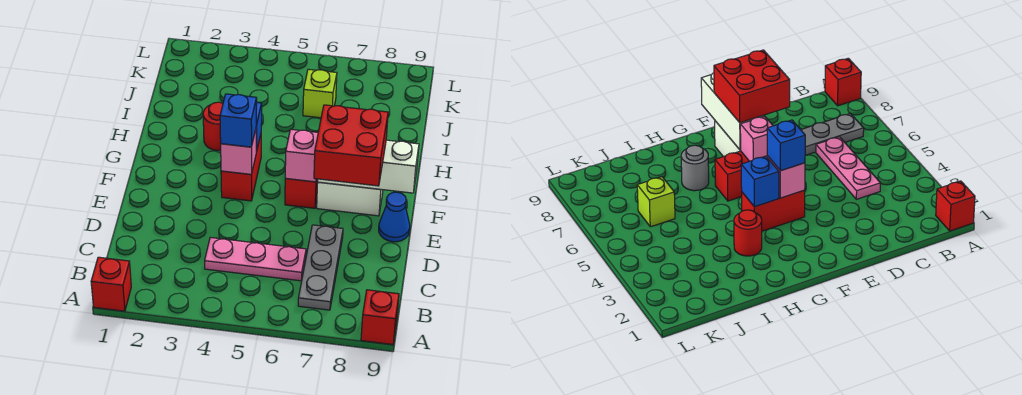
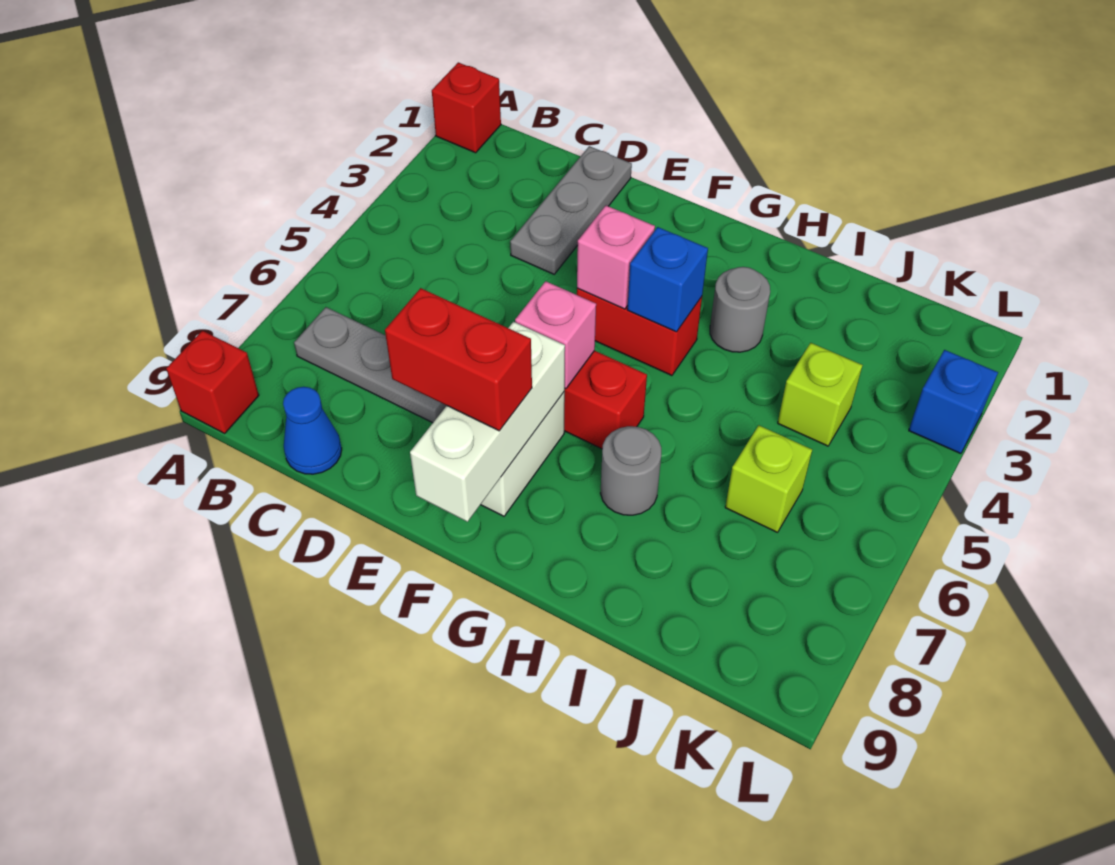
pink 1x3 plate [205,237,306,281] -> none
none -> grey 1x3 plate [510,146,632,274]
red 2x2 brick [314,105,388,186] -> red 1x2 brick [385,288,532,431]
blue 1x1 cone [379,192,410,242] -> blue 1x1 cone moved to [283,387,342,474]
blue 1x1 brick [220,94,257,147] -> blue 1x1 brick moved to [909,350,998,454]
red 1x1 round brick [203,102,223,150] -> grey 1x1 round brick [710,267,770,352]
none -> lime 1x1 brick [778,343,863,446]

